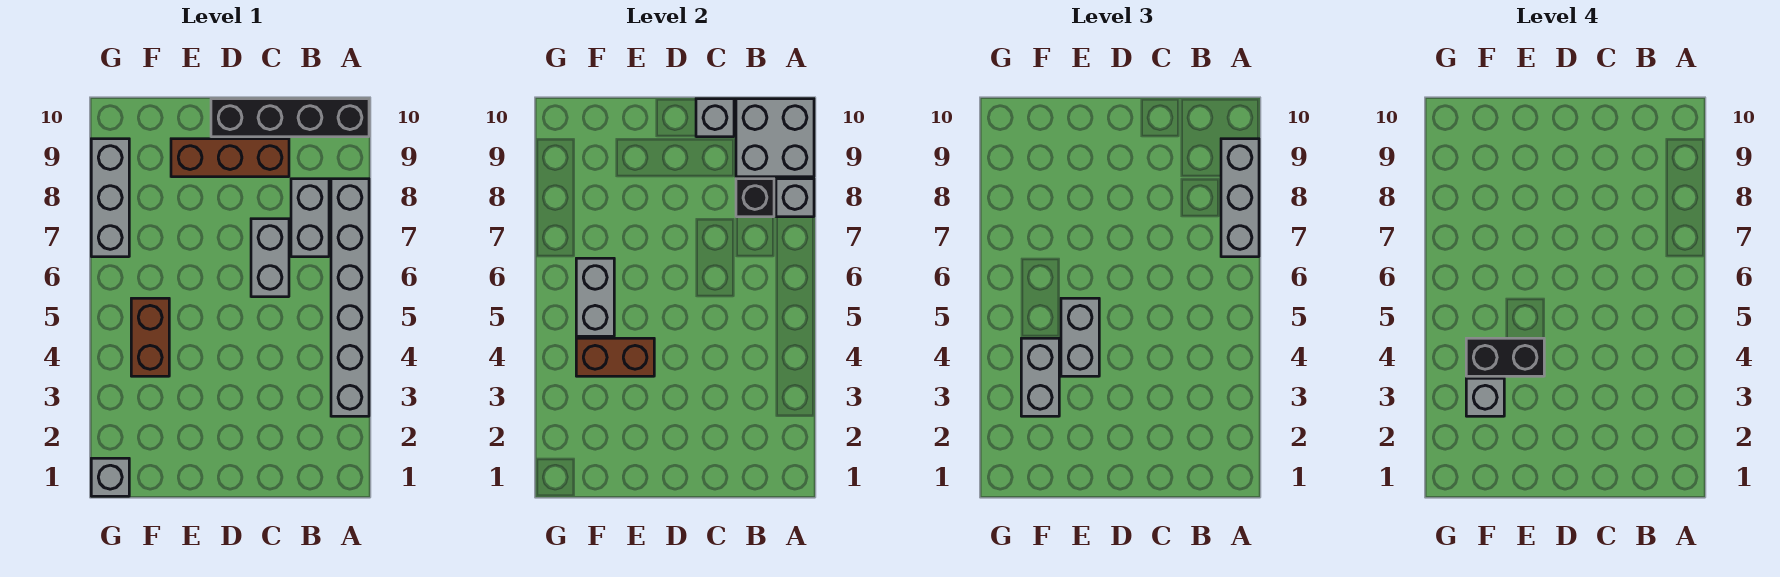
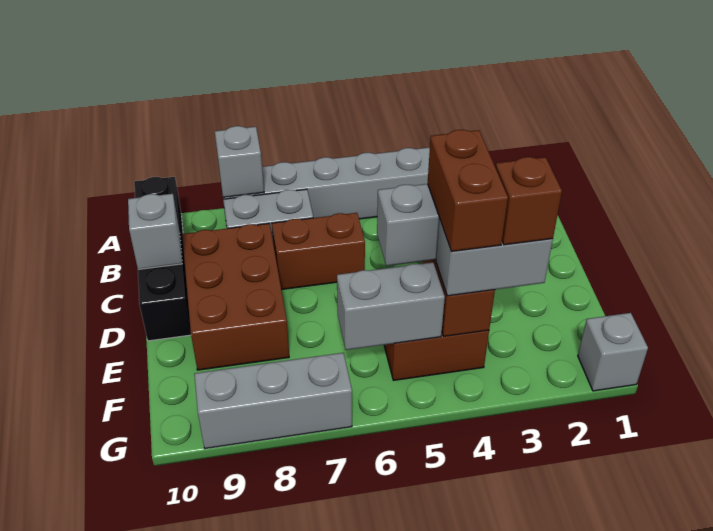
grey 1x3 brick [1221,139,1259,257] -> none
grey 2x2 brick [736,99,814,177] -> none
black 1x1 brick [736,179,774,217] -> none
grey 1x2 brick [251,219,289,297] -> brown 1x2 brick [272,213,365,290]
brown 1x3 brick [171,139,289,177] -> brown 2x3 brick [182,224,289,370]
black 1x2 brick [1466,338,1544,376] -> brown 1x2 brick [428,130,508,252]
grey 1x1 brick [1466,378,1504,416] -> brown 1x1 brick [495,157,562,245]

